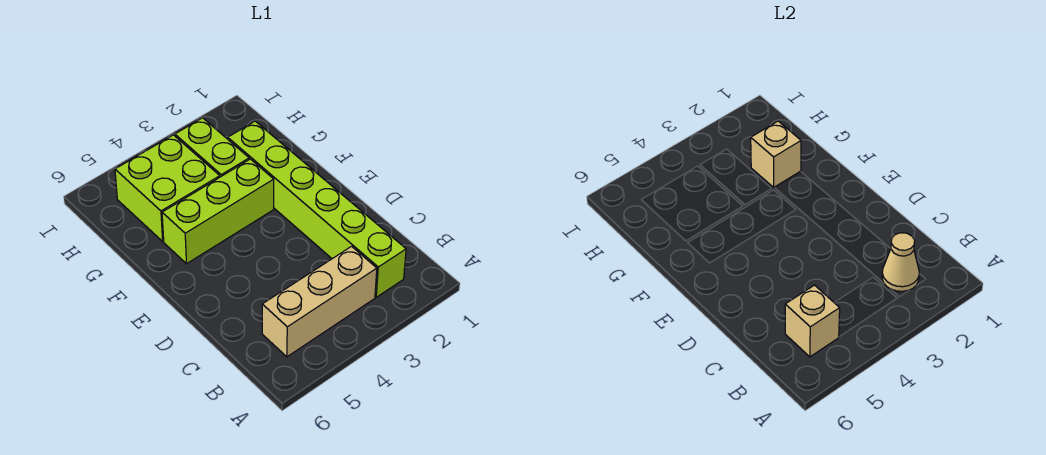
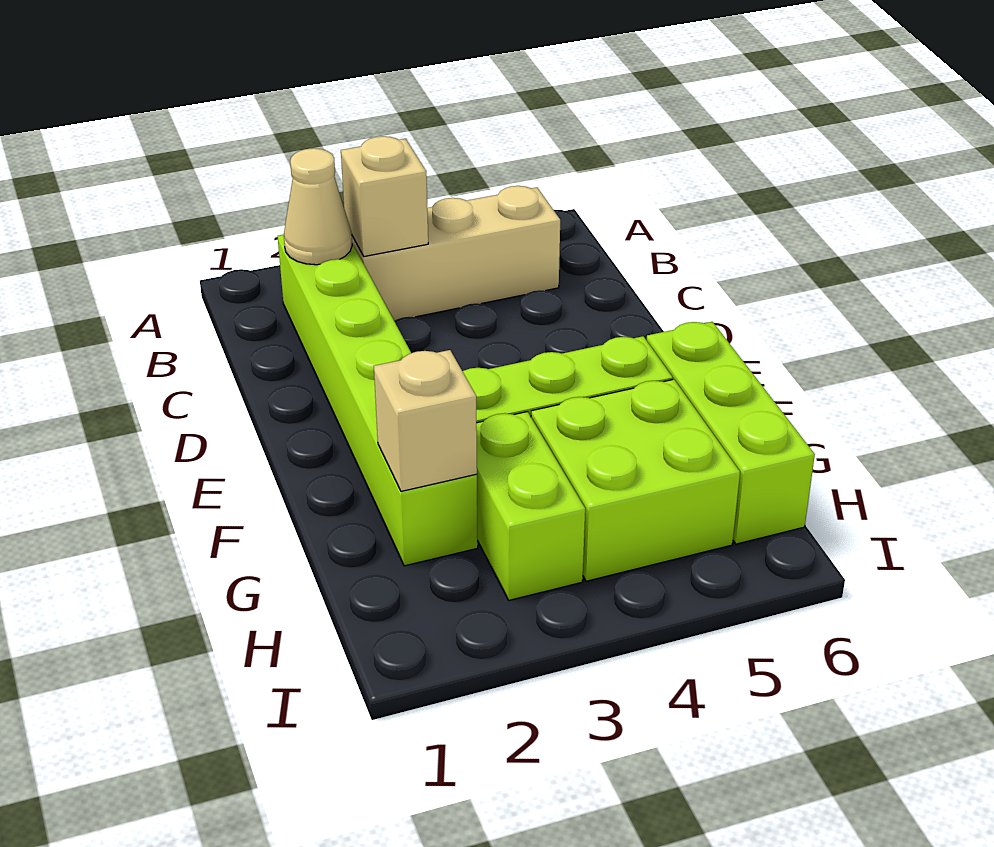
tan 1x1 brick [785,285,840,357] -> tan 1x1 brick moved to [341,136,428,256]
none -> lime 1x3 brick [647,322,815,544]

